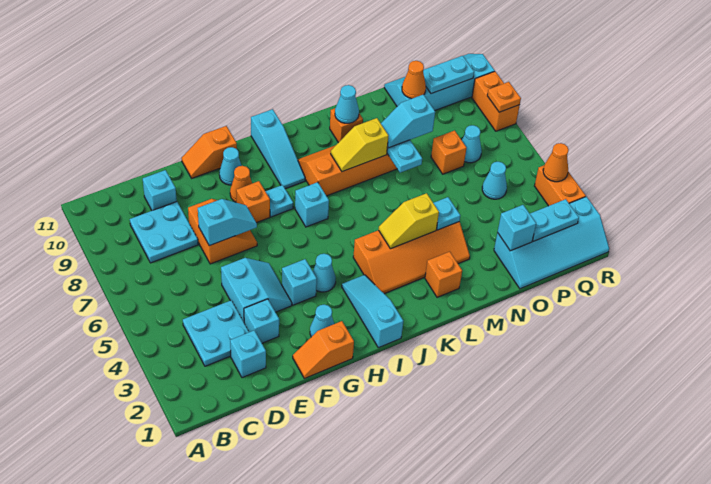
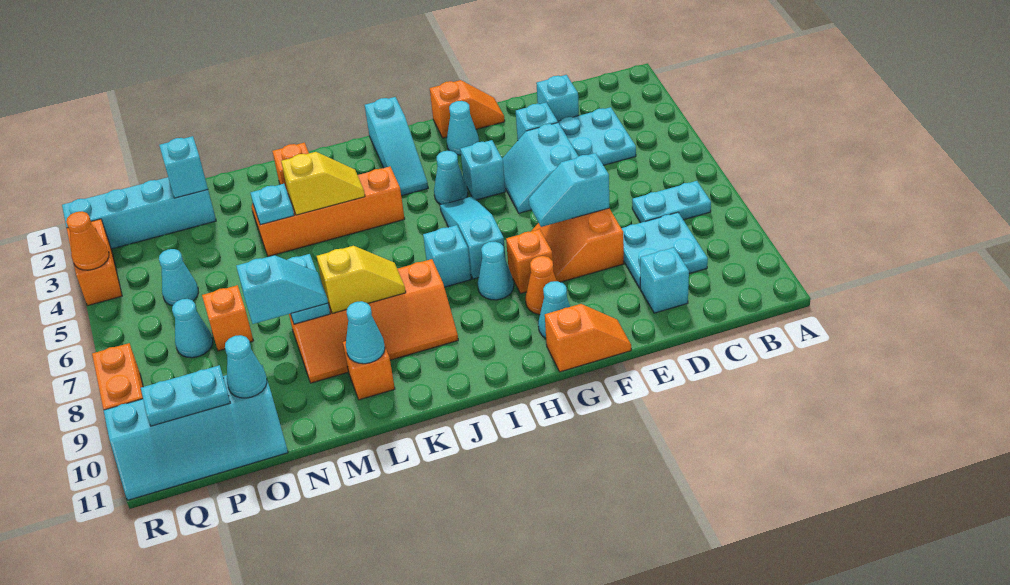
cyan 1x1 plate [265,185,293,217] -> cyan 1x1 cone [478,242,514,300]
cyan 1x3 slope [251,109,305,189] -> cyan 1x3 slope moved to [440,196,505,279]
orange 1x1 cone [402,61,426,99] -> cyan 1x1 cone [225,335,267,398]
cyan 1x2 plate [530,199,579,241] -> cyan 1x2 plate moved to [632,181,711,223]
orange 1x1 plate [487,82,521,112] -> none

